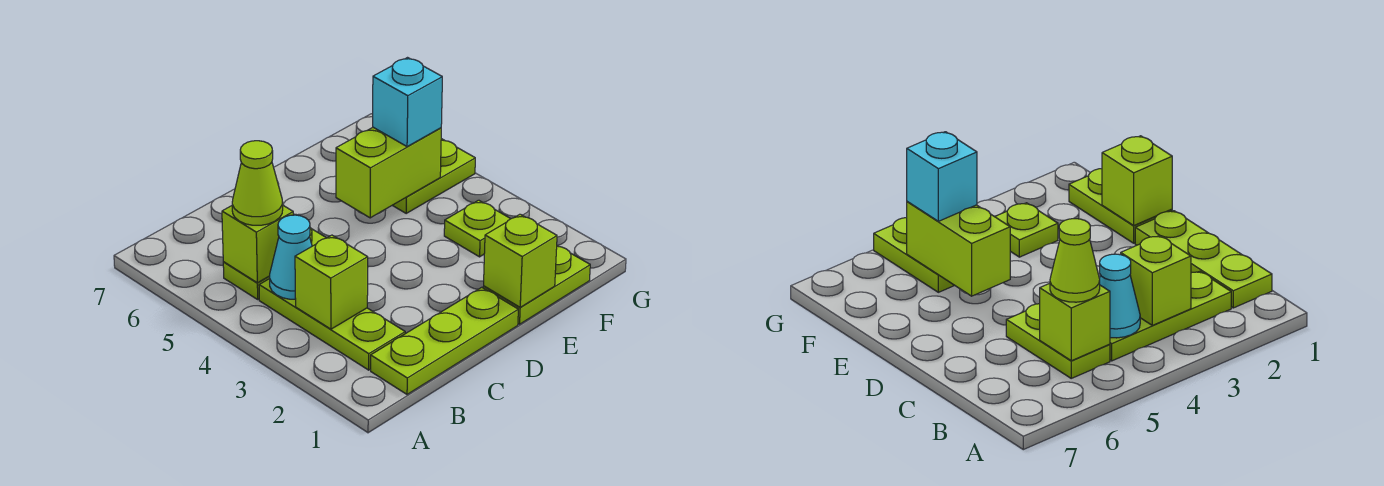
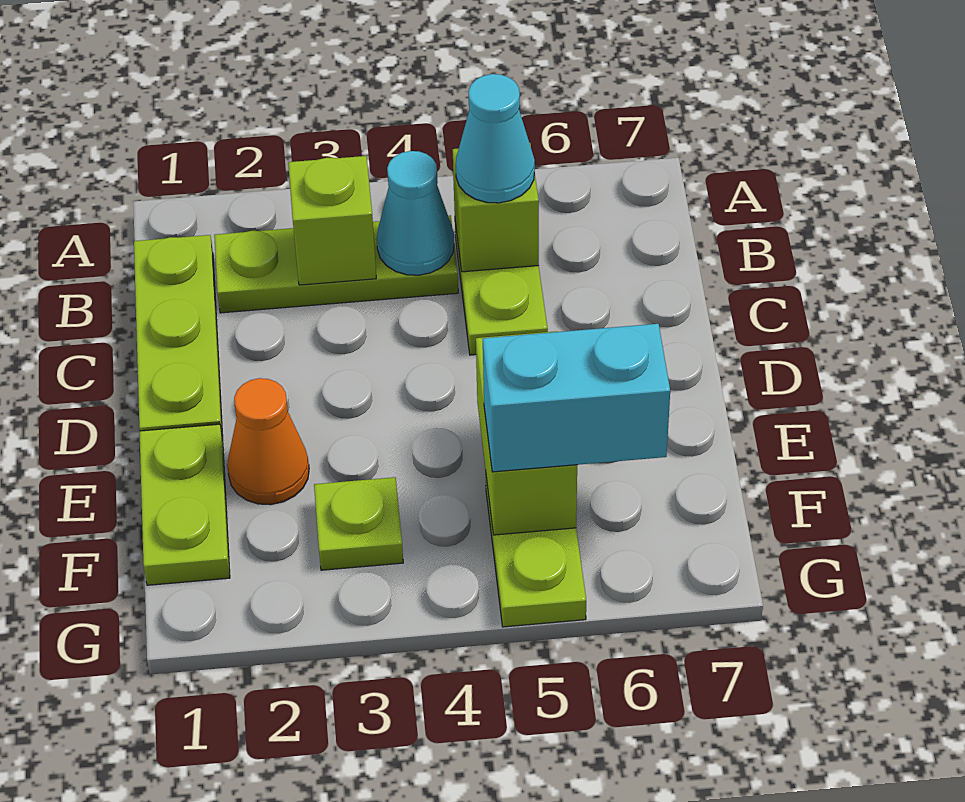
lime 1x1 cone [232,141,283,225] -> cyan 1x1 cone [456,74,535,203]
lime 1x1 brick [484,214,557,307] -> none
none -> orange 1x1 cone [227,378,309,505]
cyan 1x1 brick [373,58,442,147] -> cyan 1x2 brick [483,324,670,472]

